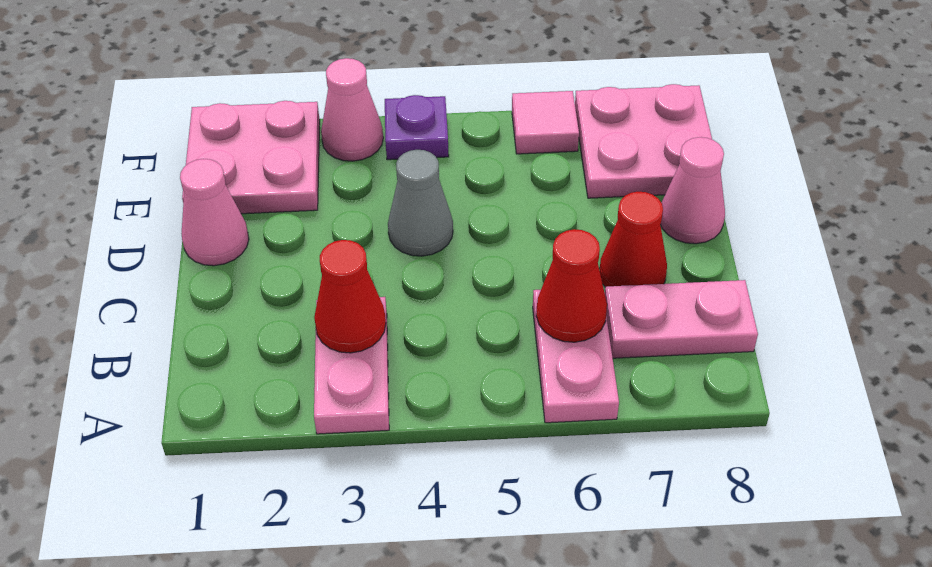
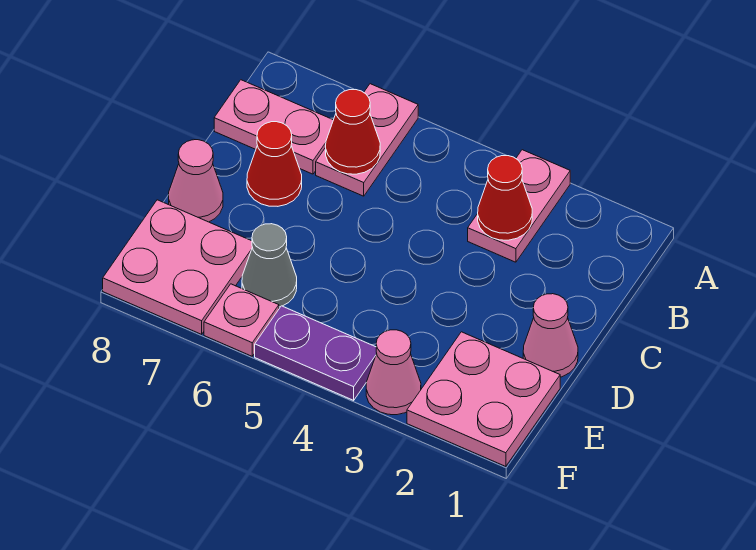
grey 1x1 cone [388,150,453,256] -> grey 1x1 cone moved to [242,224,297,307]
purple 1x1 plate [385,95,449,160] -> purple 1x2 plate [255,306,377,400]
pink 1x1 tile [512,91,579,154] -> pink 1x1 plate [204,284,279,356]

